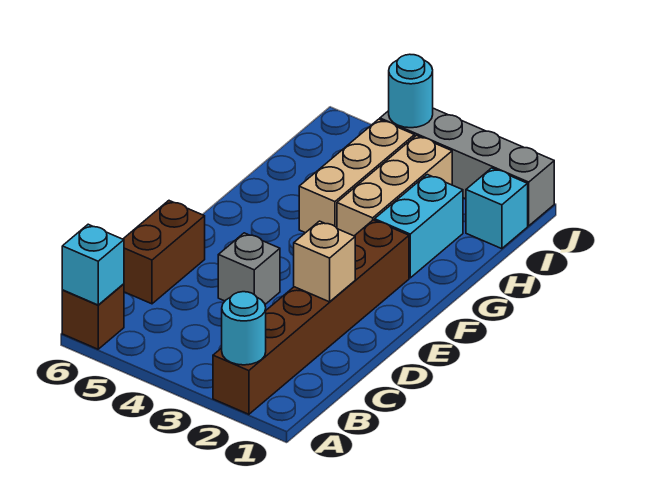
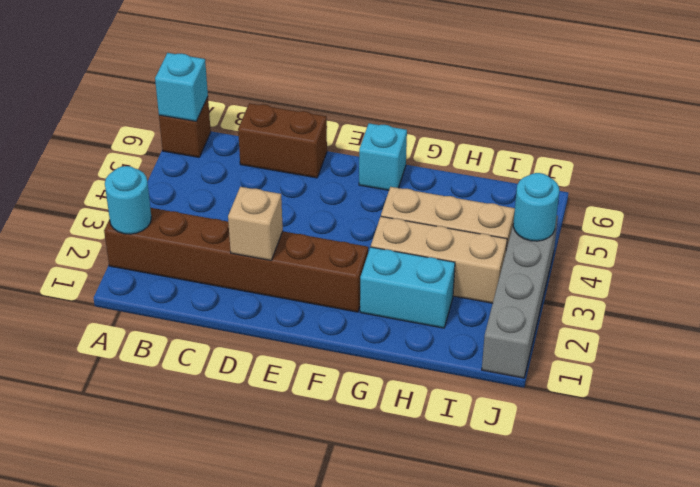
grey 1x1 brick [218,233,280,304] -> none
cyan 1x1 brick [466,168,528,249] -> cyan 1x1 brick moved to [359,123,407,190]

